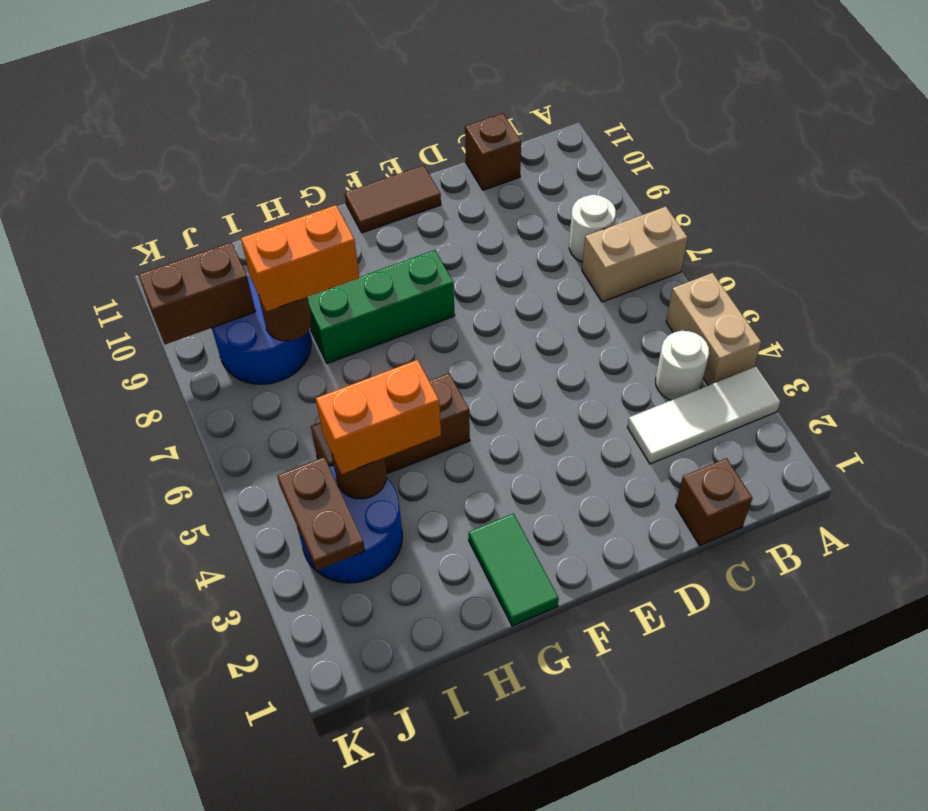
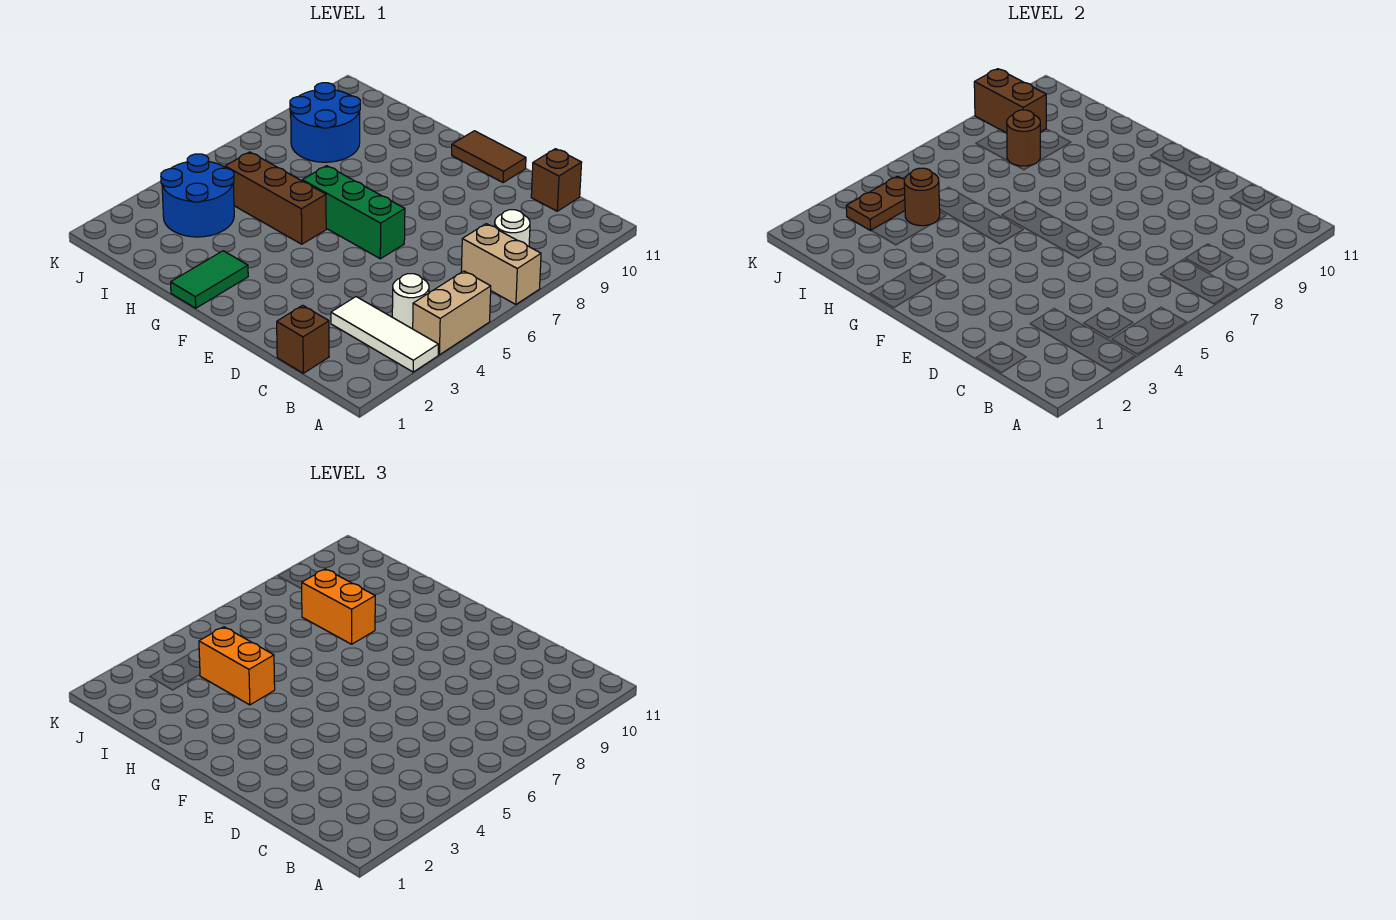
green 1x3 brick [308,250,455,363] -> green 1x3 brick moved to [302,166,405,259]

